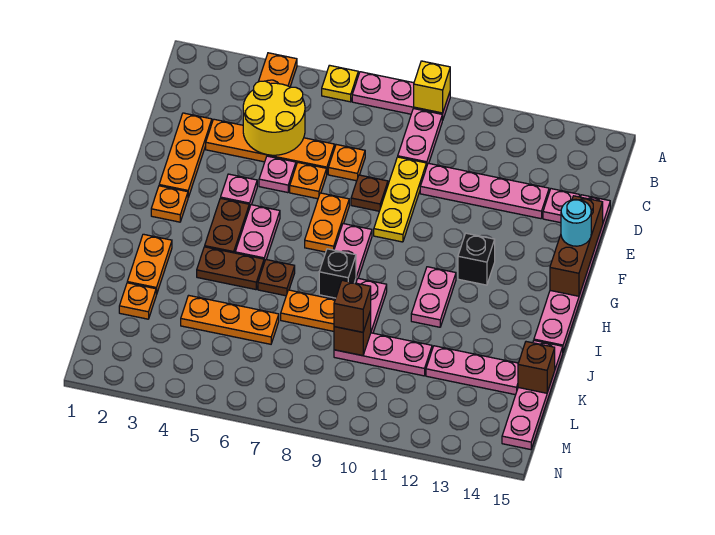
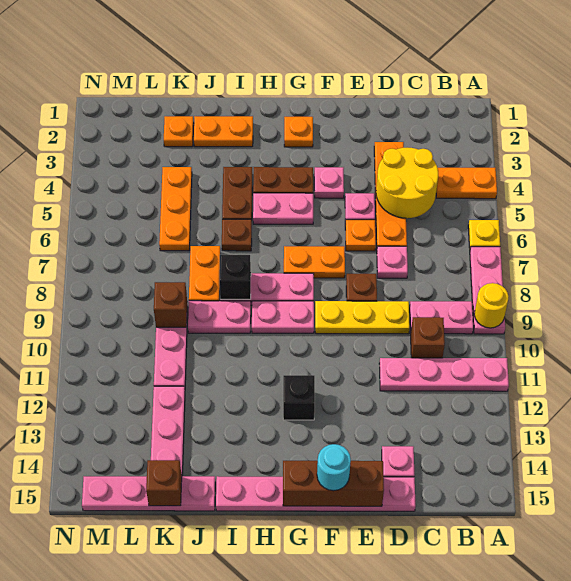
yellow 1x1 brick [414,61,450,113] -> yellow 1x1 round brick [474,283,509,328]
orange 1x3 plate [159,113,212,197] -> none
orange 1x1 plate [328,145,365,181] -> pink 1x1 plate [377,246,408,278]
pink 1x4 plate [420,163,549,219] -> pink 1x4 plate turned to [379,358,509,391]
pink 1x2 plate [411,267,456,327] -> pink 1x2 plate moved to [252,301,314,333]
brown 1x1 brick [334,280,371,332] -> brown 1x1 brick moved to [411,317,445,358]

